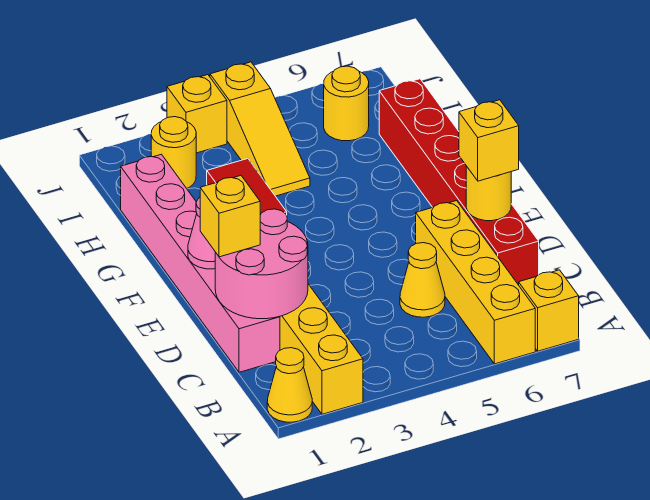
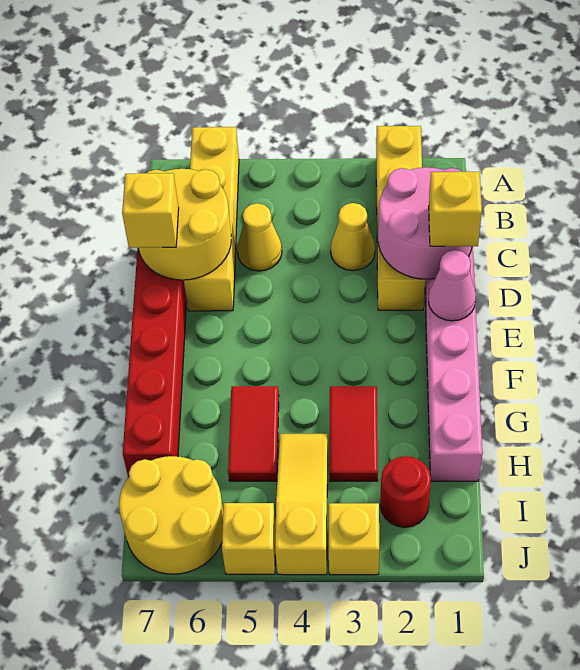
yellow 1x1 cone [267,348,312,422] -> yellow 1x1 cone moved to [331,203,375,271]
yellow 1x1 brick [519,270,579,351] -> yellow 1x1 brick moved to [222,503,276,574]
yellow 1x1 round brick [466,166,511,221] -> yellow 2x2 round brick [138,169,231,280]
none -> red 1x2 tile [228,386,279,481]
yellow 1x1 round brick [151,117,196,188] -> red 1x1 round brick [380,456,431,527]
yellow 1x1 round brick [324,66,369,141] -> yellow 2x2 round brick [119,456,223,574]

